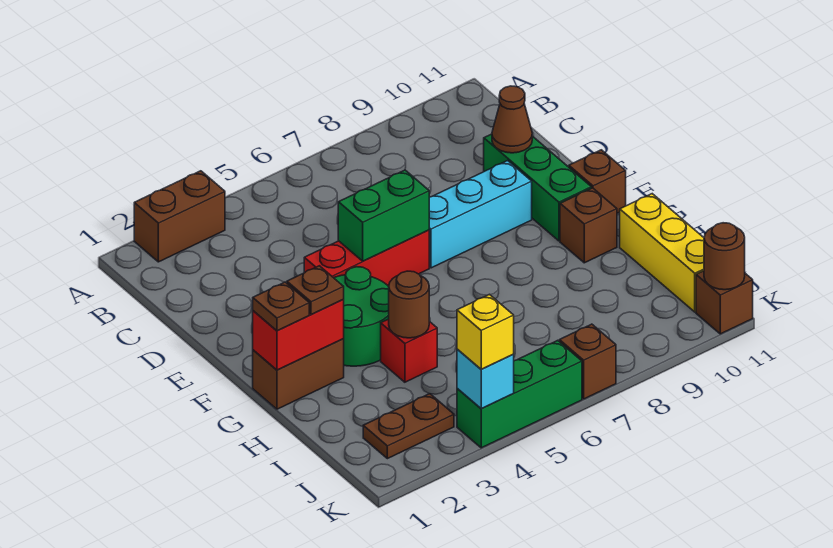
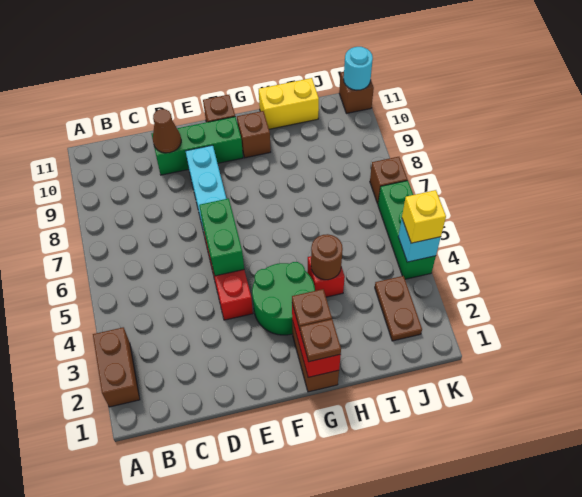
yellow 1x3 brick [620,194,704,312] -> yellow 1x2 brick [259,78,319,129]
brown 1x1 round brick [704,223,745,290] -> cyan 1x1 round brick [344,47,373,90]

